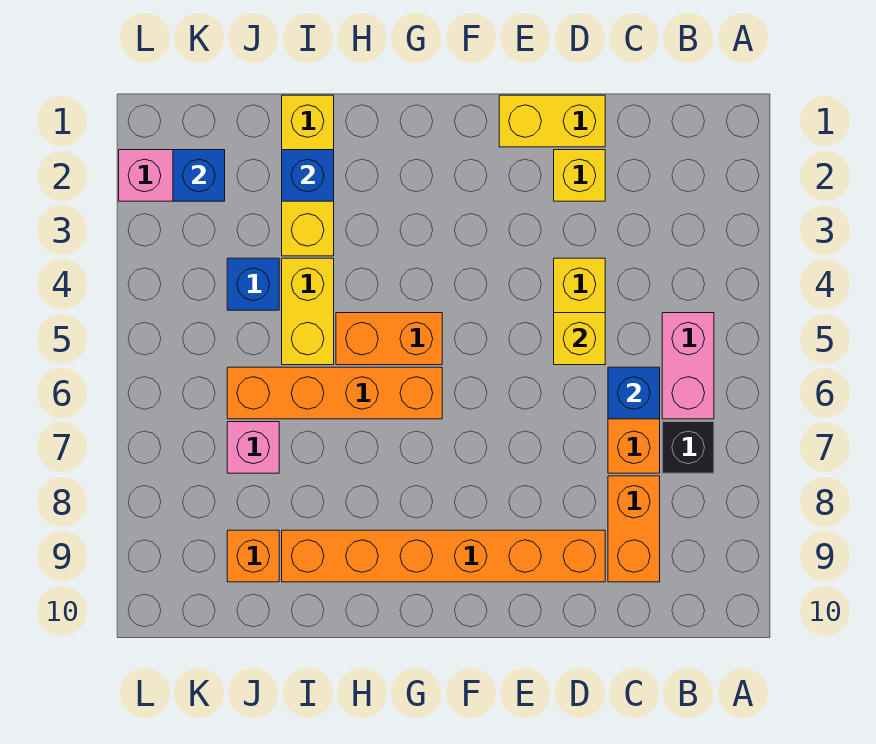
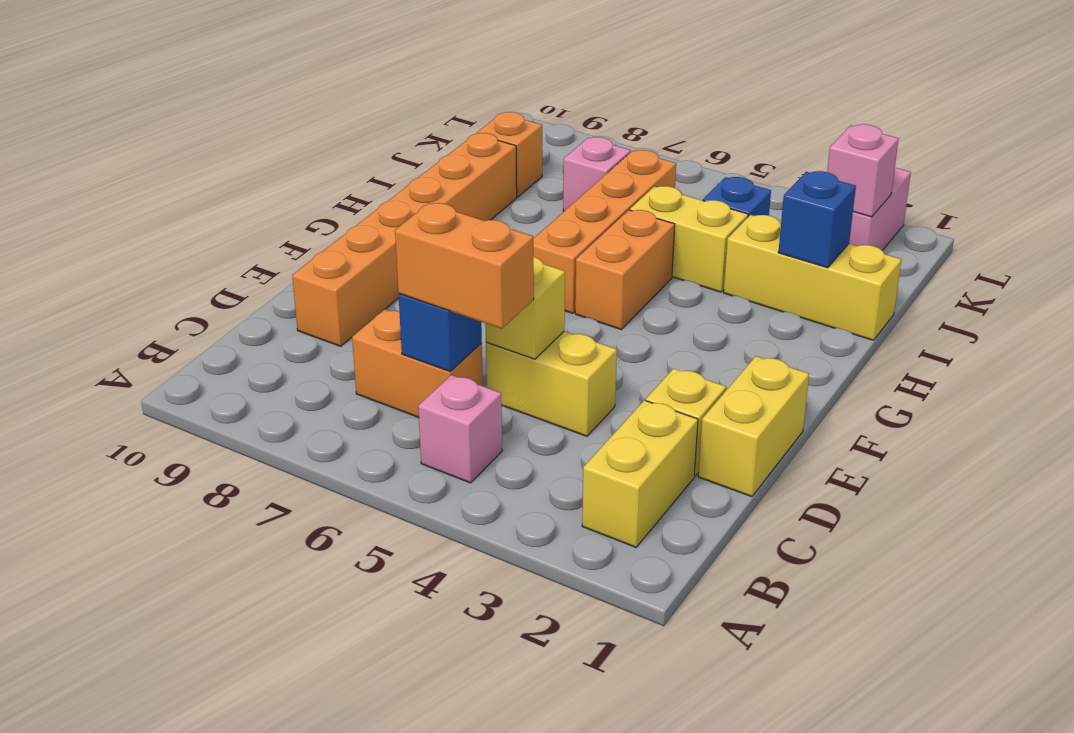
none -> yellow 1x2 brick [582,400,698,547]
pink 1x2 brick [662,313,714,419] -> pink 1x1 brick [418,375,502,483]
black 1x1 brick [662,422,714,473] -> none
orange 1x2 brick [608,476,660,582] -> orange 1x2 brick moved to [395,203,534,329]
blue 1x1 brick [173,150,225,201] -> pink 1x1 brick [827,124,899,217]

